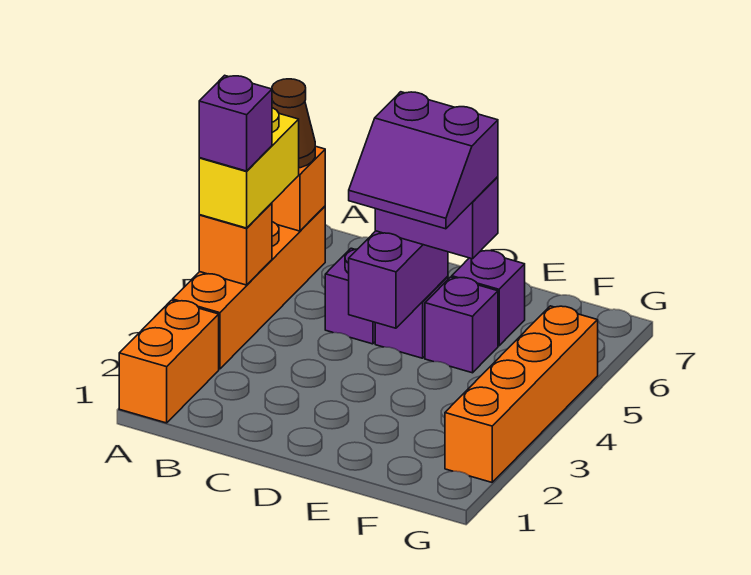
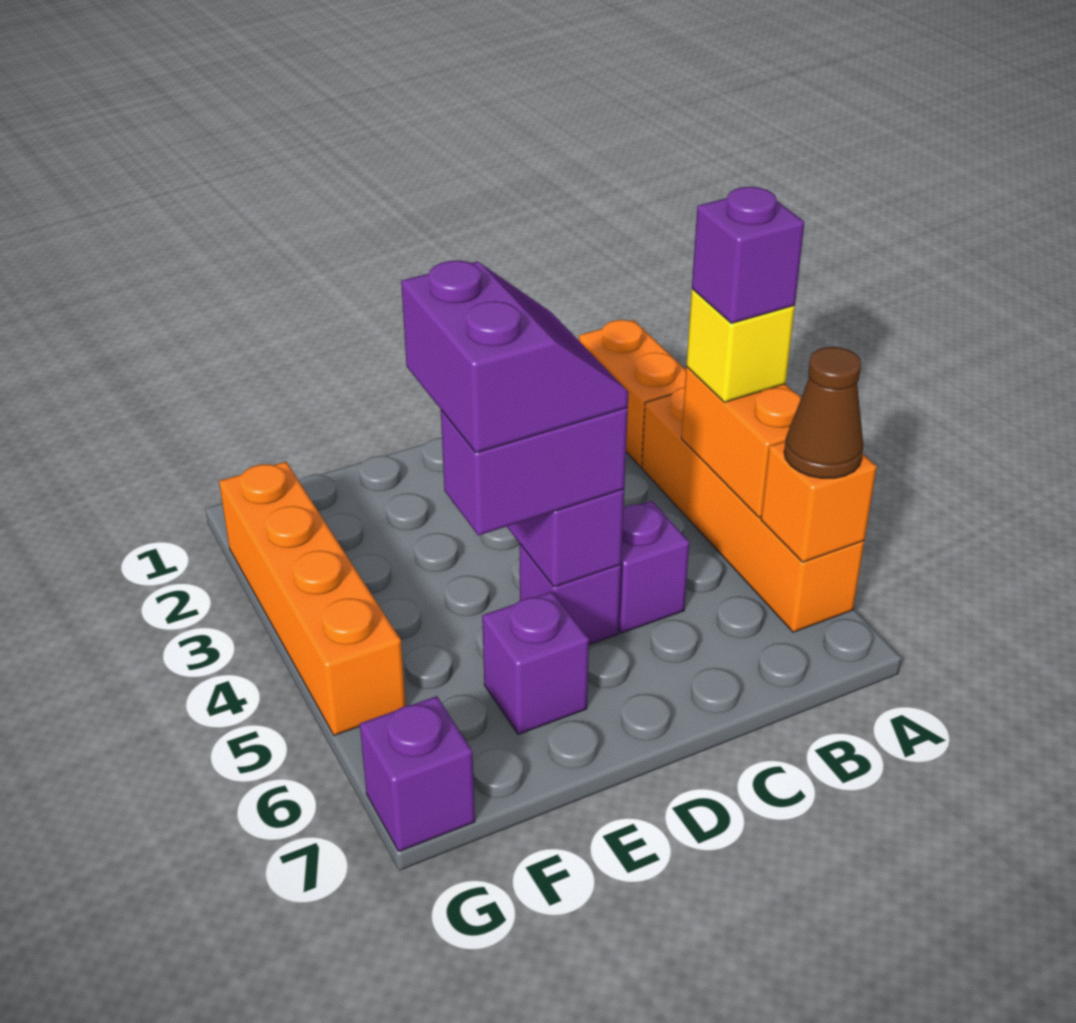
orange 1x1 brick [199,203,272,285] -> orange 1x2 brick [681,367,801,518]
yellow 1x2 brick [199,108,299,228] -> yellow 1x1 brick [686,289,795,402]
purple 2x2 slope [349,92,498,229] -> purple 2x2 slope turned to [401,261,629,453]
purple 1x1 brick [425,277,498,373] -> purple 1x1 brick moved to [360,696,475,851]

